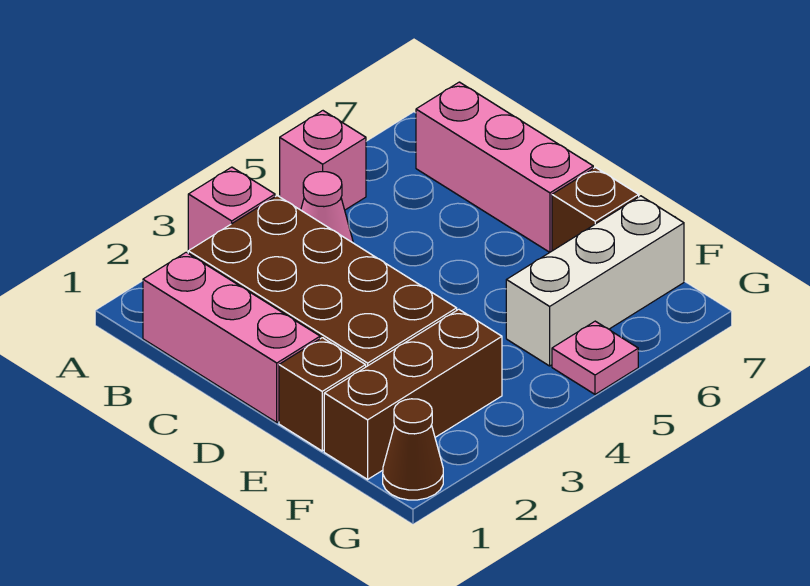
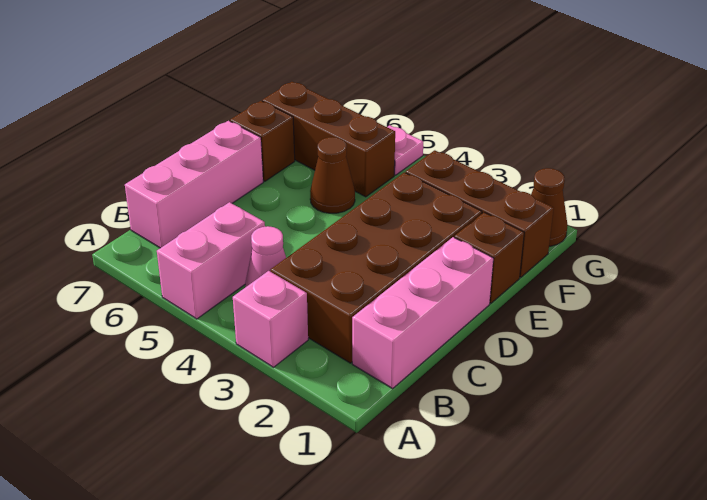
pink 1x1 brick [280,111,366,210] -> pink 1x2 brick [157,202,265,319]
none -> brown 1x1 cone [310,137,355,213]
white 1x3 brick [506,196,684,366] -> brown 1x3 brick [262,82,395,197]

